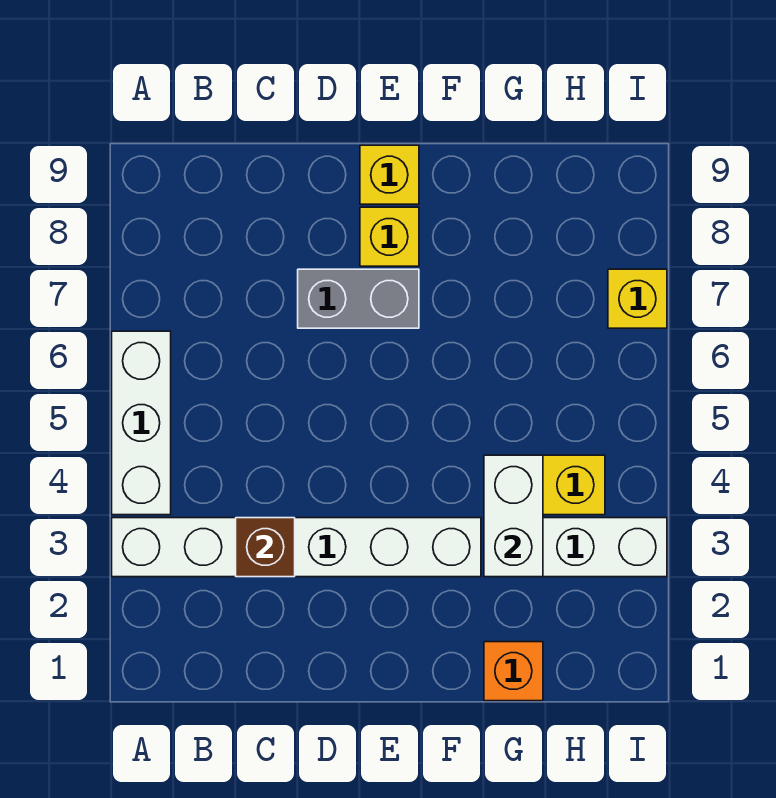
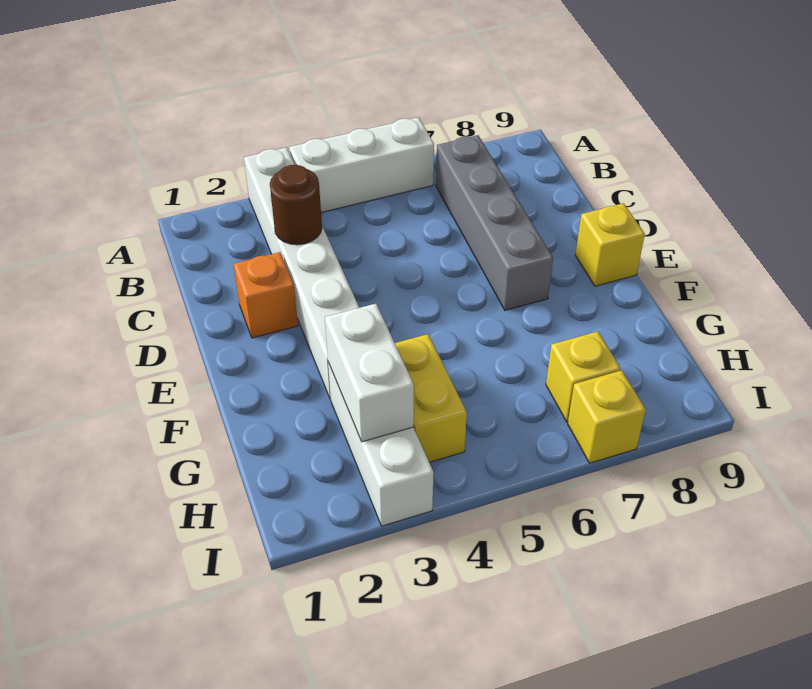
brown 1x1 brick [236,518,295,577] -> brown 1x1 round brick [270,165,322,245]
grey 1x2 brick [298,269,419,328] -> grey 1x4 brick [436,135,553,310]
yellow 1x1 brick [360,207,419,266] -> yellow 1x1 brick moved to [546,331,621,422]
orange 1x1 brick [484,642,543,701] -> orange 1x1 brick moved to [234,252,298,338]
white 1x2 brick [484,455,543,577] -> white 1x2 brick turned to [325,304,414,442]

